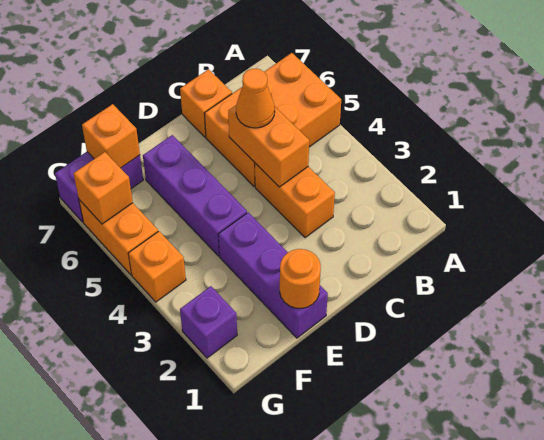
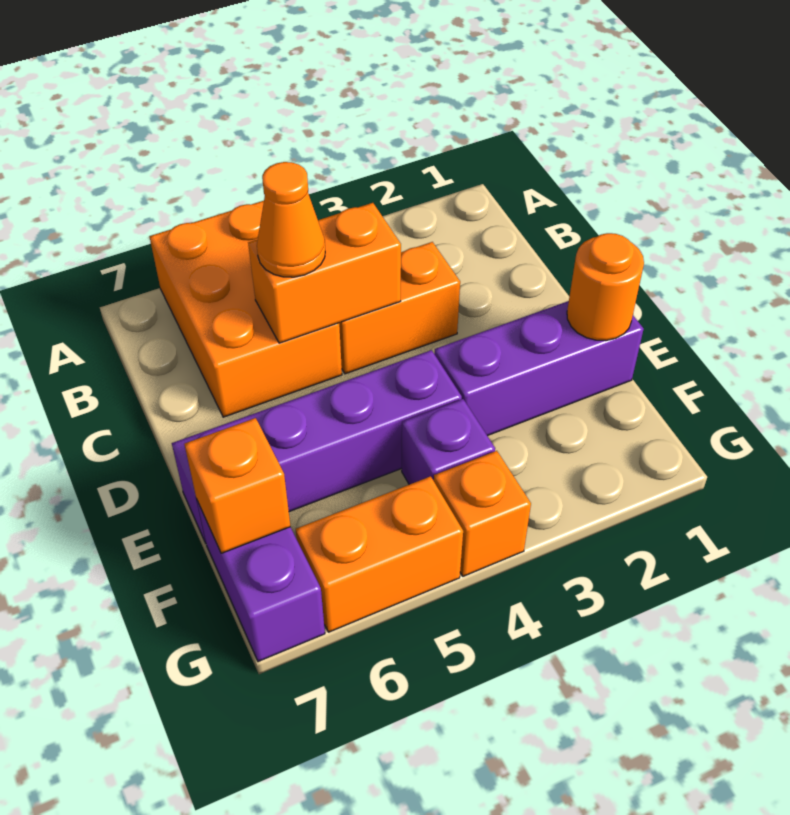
orange 1x1 brick [180,69,232,137] -> none
purple 1x3 brick [143,135,247,256] -> purple 1x4 brick [172,350,462,543]
purple 1x1 brick [180,286,237,358] -> purple 1x1 brick moved to [402,399,495,485]
orange 1x1 brick [74,152,133,224] -> none

